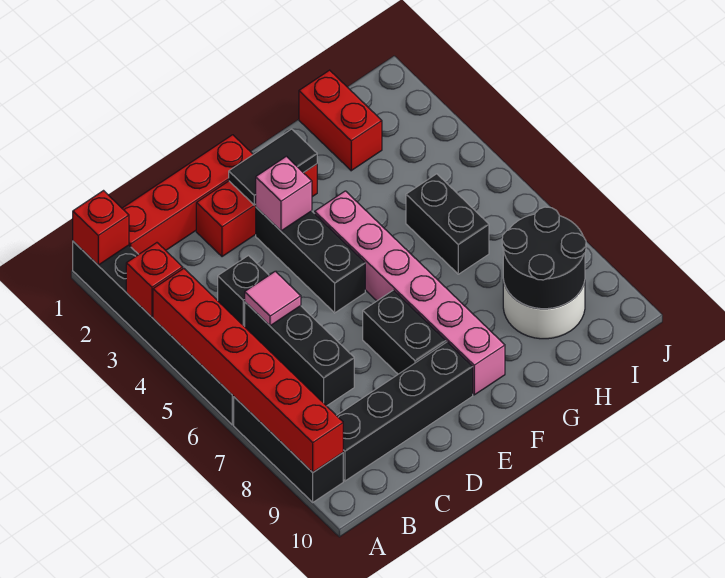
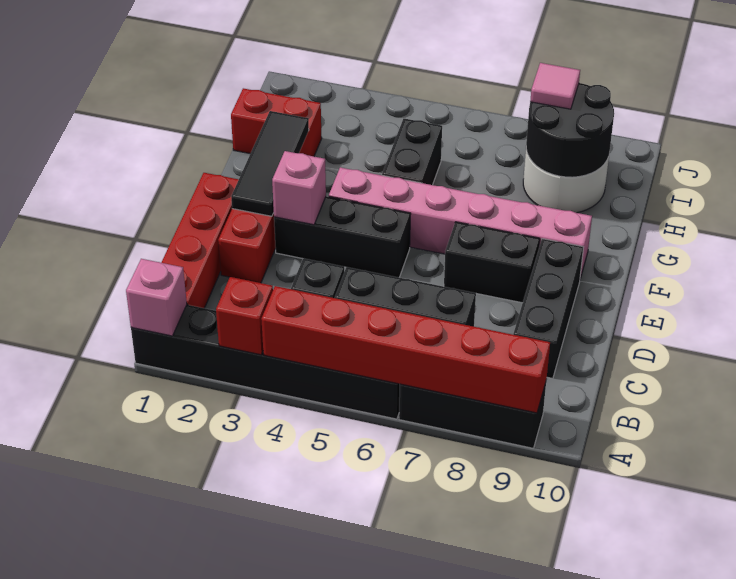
red 1x1 brick [73,191,129,265] -> pink 1x1 brick [126,259,187,336]
black 1x4 brick [336,342,473,481] -> black 1x3 brick [513,239,583,378]
pink 1x1 tile [245,271,301,326] -> pink 1x1 tile moved to [530,63,580,109]
black 1x2 tile [229,129,317,205] -> black 1x3 tile [231,111,309,216]
black 1x2 brick [406,174,489,274] -> black 1x2 brick turned to [382,119,442,185]

